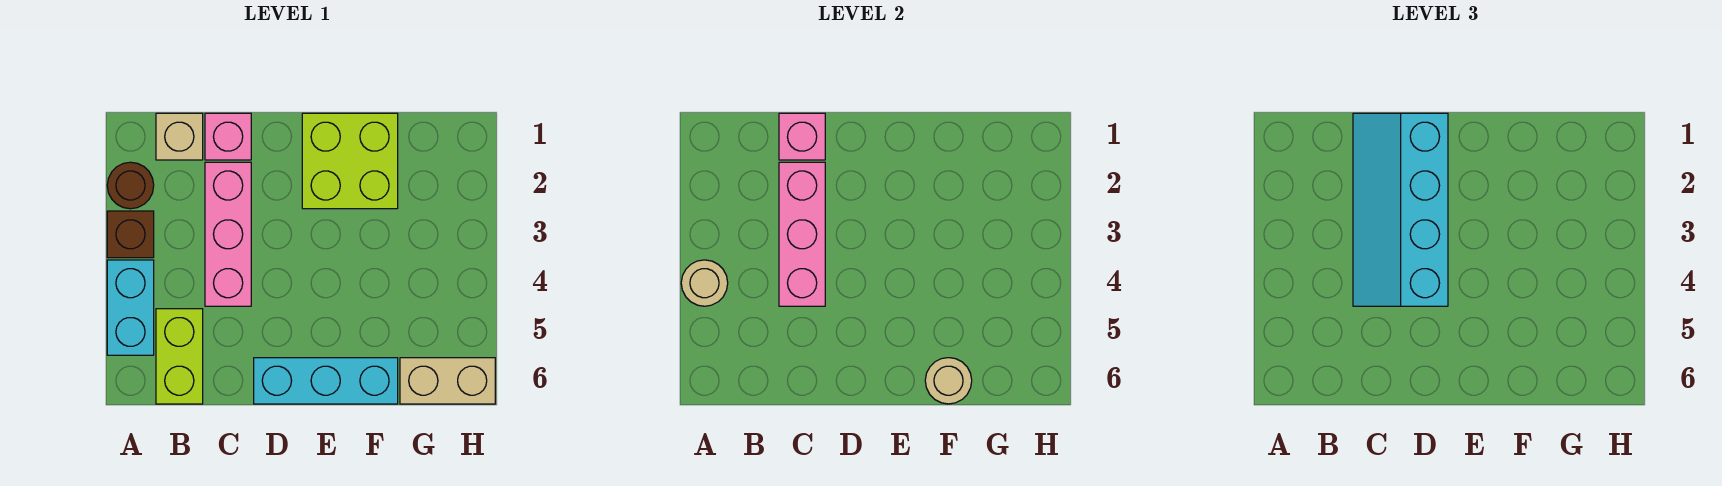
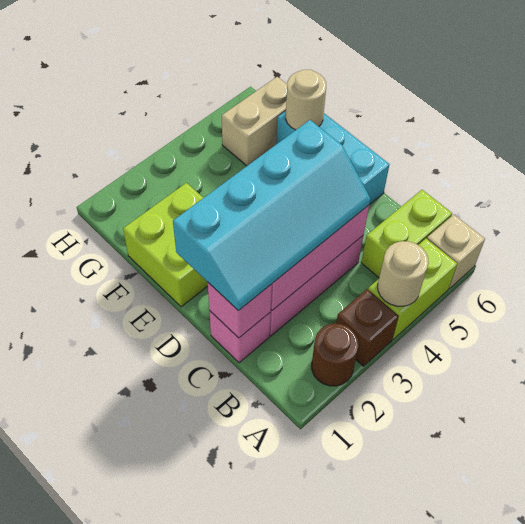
cyan 1x2 brick [107,260,154,355] -> lime 1x2 brick [368,239,457,339]
tan 1x1 brick [156,113,203,160] -> tan 1x1 brick moved to [427,215,485,289]
tan 1x2 brick [400,358,495,404] -> tan 1x2 brick turned to [222,77,287,166]

